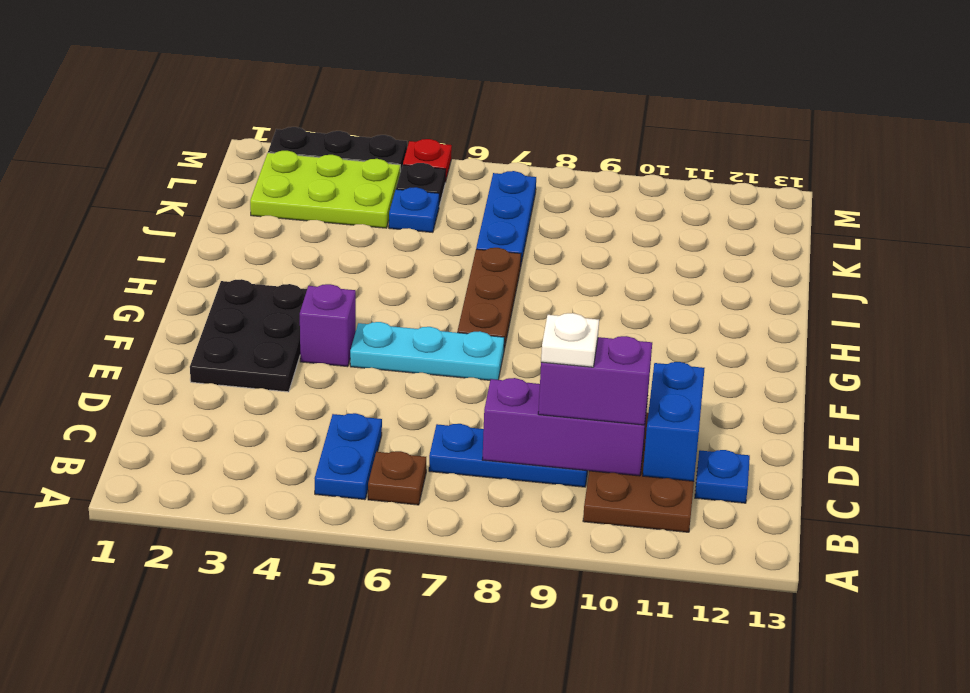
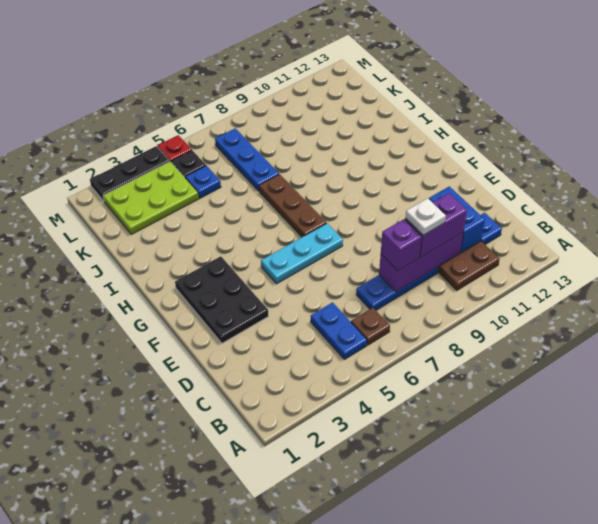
purple 1x1 brick [300,284,356,367] -> purple 1x1 brick moved to [381,219,422,271]

